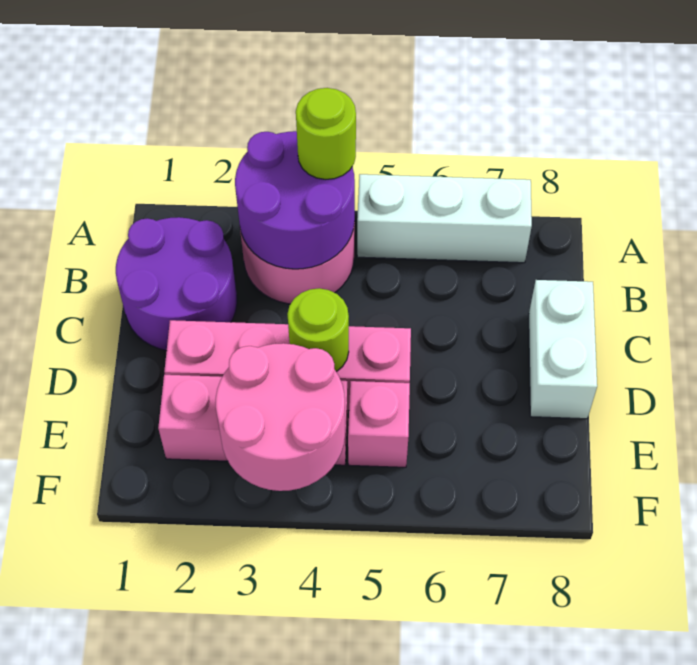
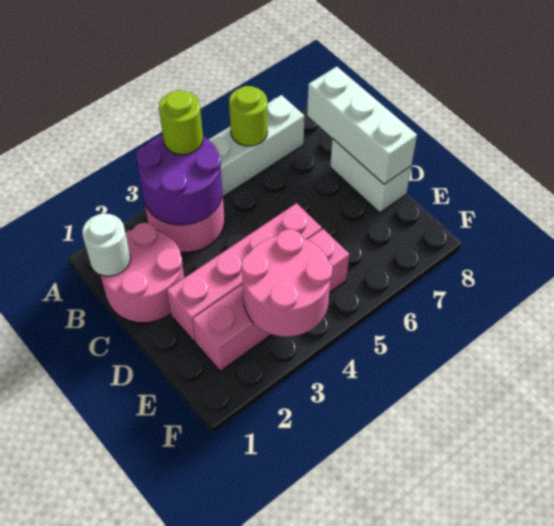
purple 2x2 round brick [116,217,237,351] -> pink 2x2 round brick [101,222,184,323]
none -> white 1x1 round brick [82,214,131,276]
none -> white 1x3 brick [307,66,417,184]
lime 1x1 round brick [287,288,349,372] -> lime 1x1 round brick moved to [229,86,268,146]

